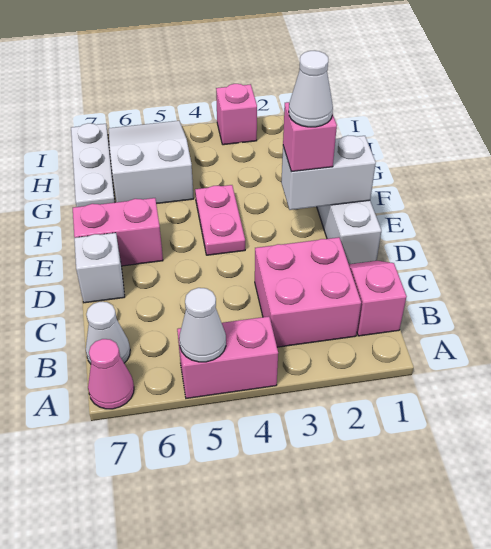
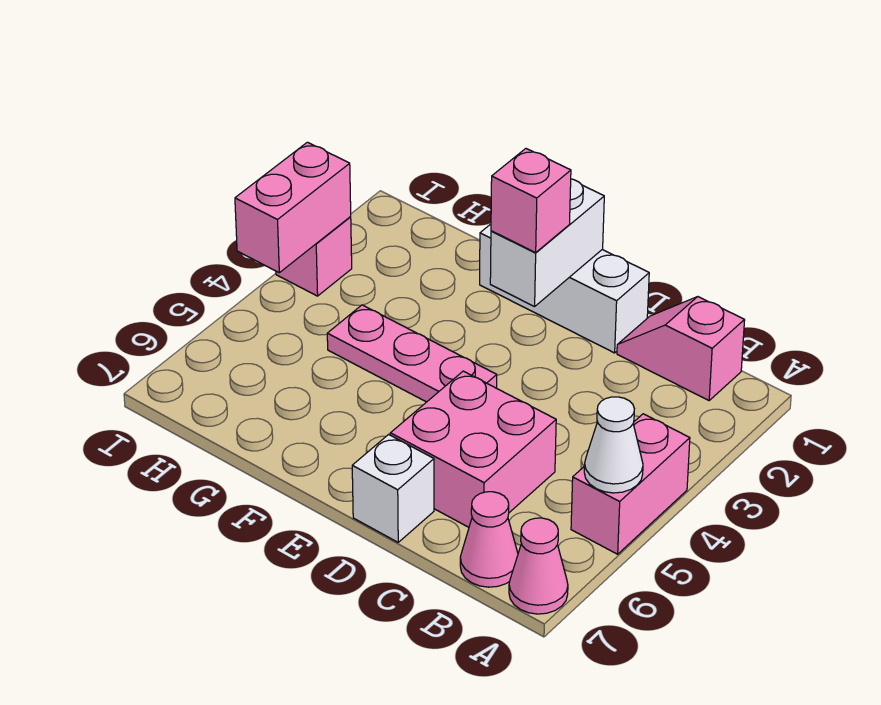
pink 2x2 brick [255,237,361,347] -> pink 2x2 brick moved to [390,371,556,527]
white 1x1 cone [86,302,130,364] -> pink 1x1 cone [460,492,518,587]
white 1x1 cone [289,51,333,127] -> none
pink 1x2 plate [195,185,245,255] -> pink 1x3 plate [327,305,497,402]
pink 1x2 brick [73,198,163,266] -> pink 1x2 brick moved to [235,142,351,273]
white 2x3 slope [109,121,194,204] -> none
white 1x3 plate [71,123,115,207] -> none

